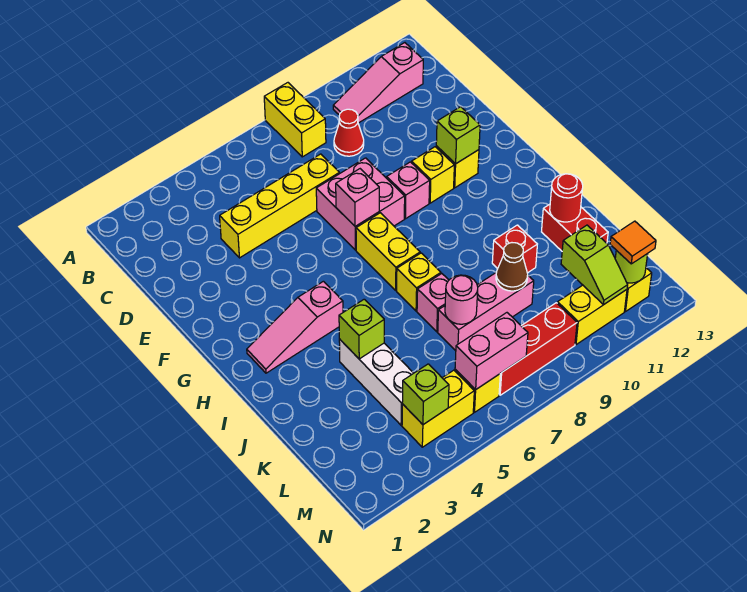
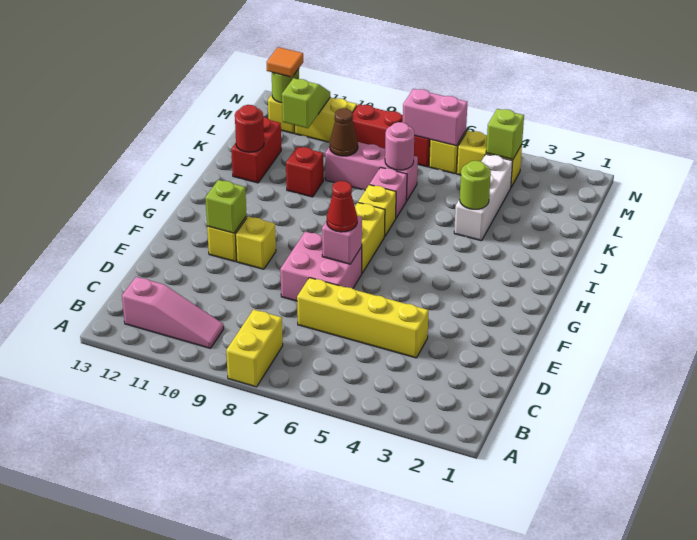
red 1x1 cone [334,109,364,156] -> red 1x1 cone moved to [327,181,357,232]
pink 1x1 brick [387,162,430,219] -> none
pink 1x3 slope [247,281,343,373] -> none
lime 1x1 brick [339,299,384,359] -> lime 1x1 round brick [460,161,491,209]

